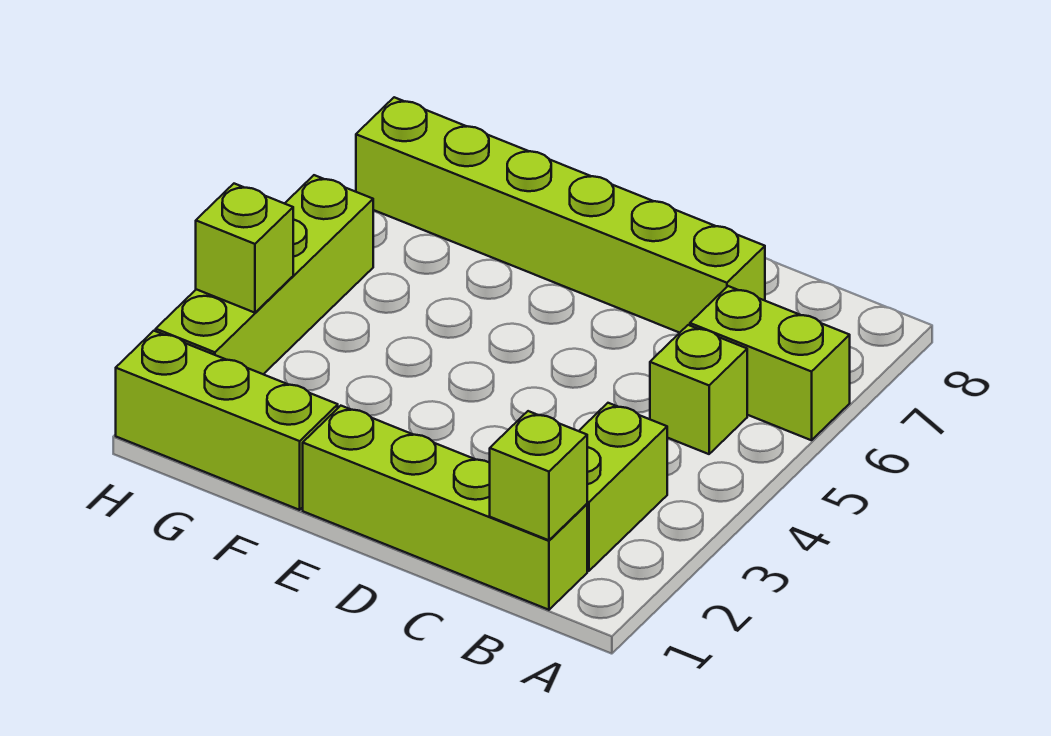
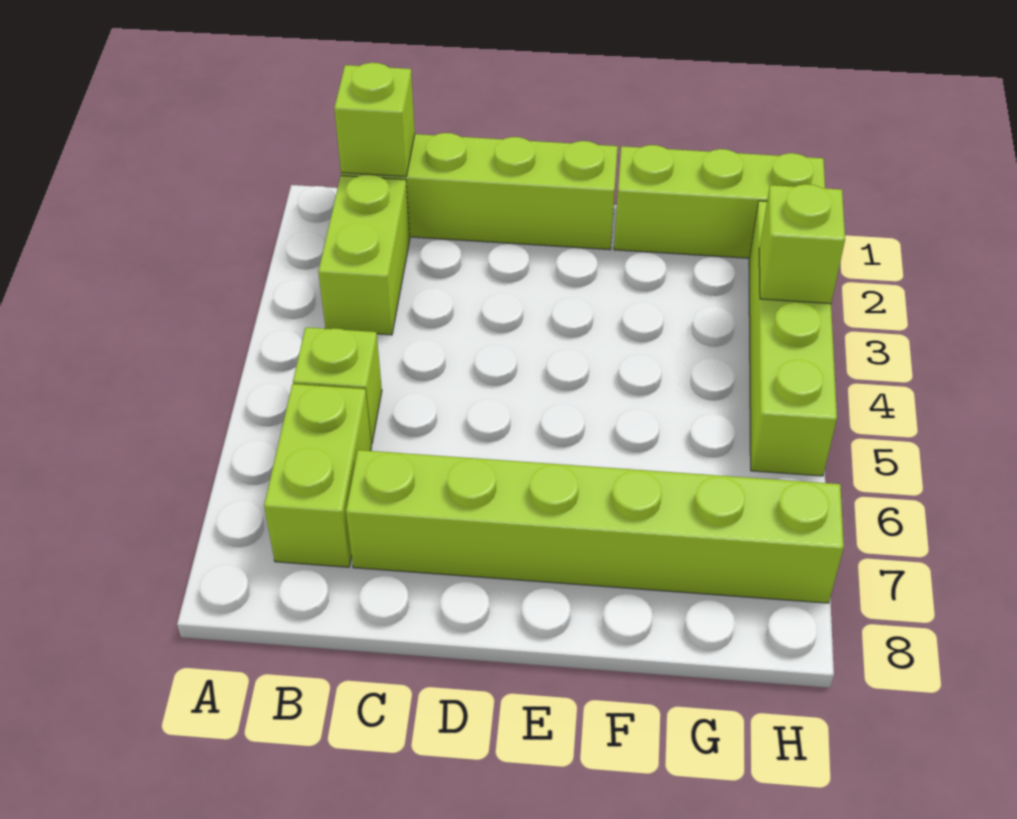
lime 1x2 brick [690,286,850,440] -> lime 1x2 brick turned to [264,384,371,567]

